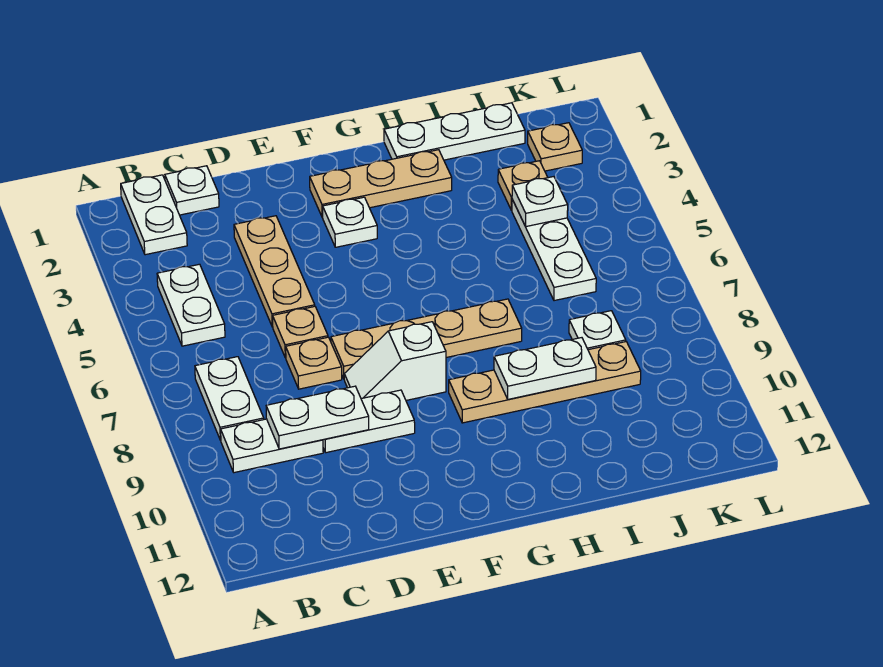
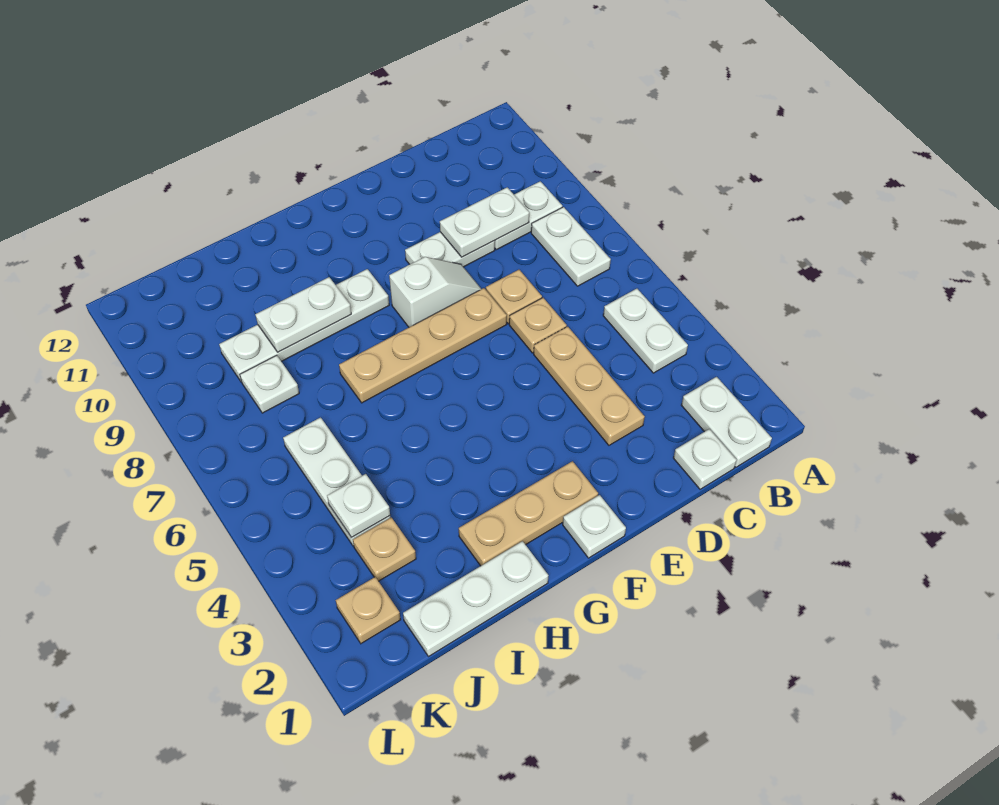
white 1x1 plate [322,197,377,247] -> white 1x1 plate moved to [563,495,626,558]
tan 1x4 plate [449,342,641,423] -> white 1x4 plate [219,269,389,382]

